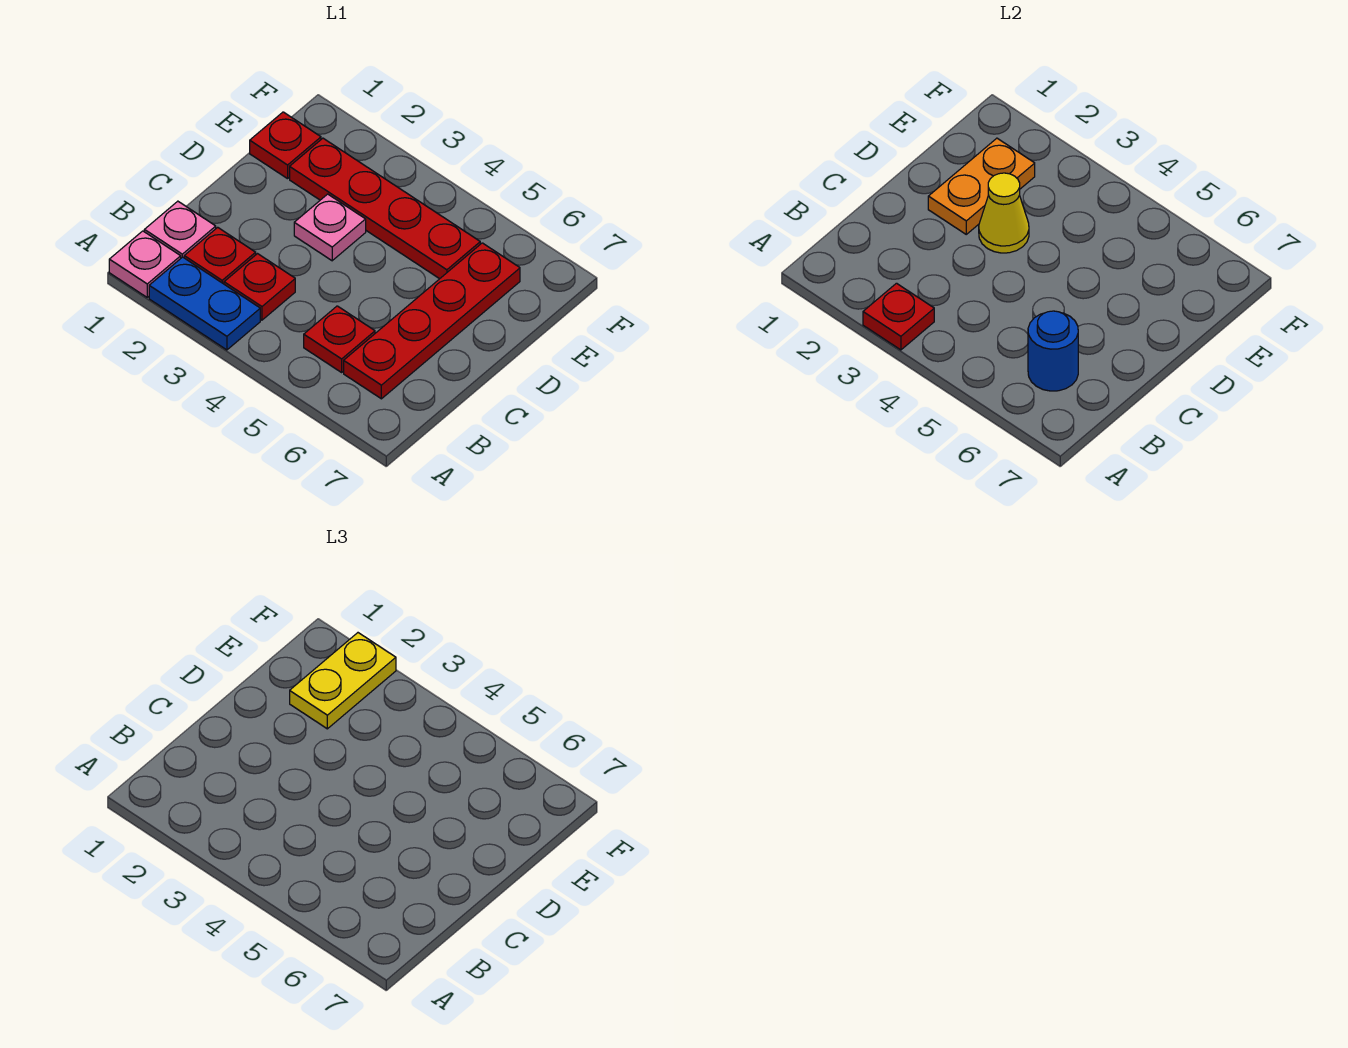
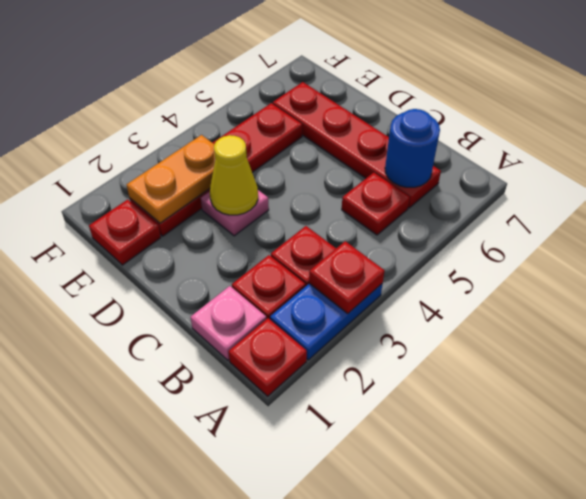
pink 1x1 plate [109,231,181,297] -> red 1x1 plate [229,318,307,396]
orange 1x2 plate [928,138,1035,234] -> orange 1x2 plate turned to [126,135,215,223]
yellow 1x2 plate [290,633,396,729] -> none

